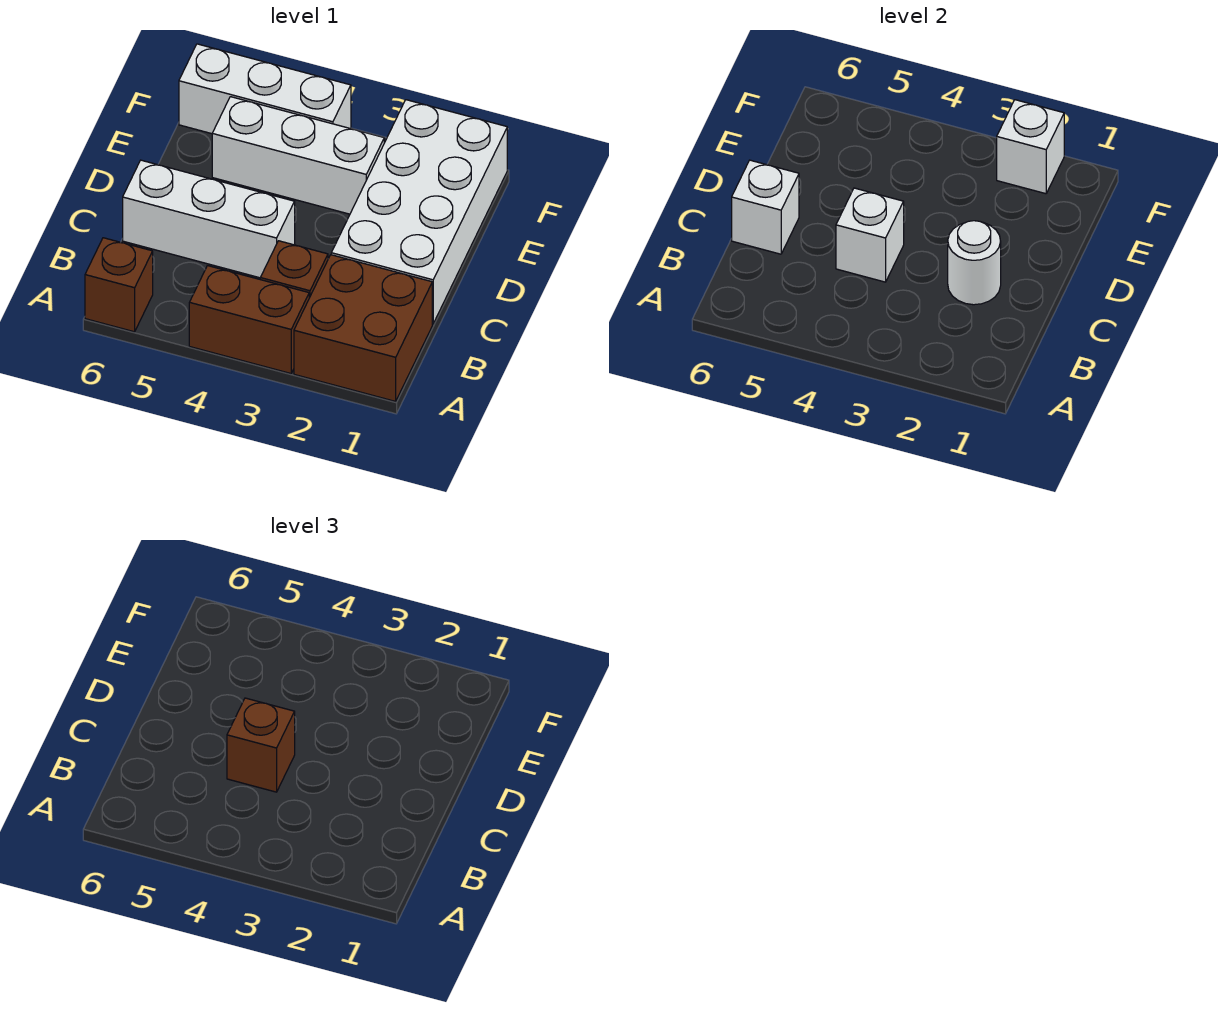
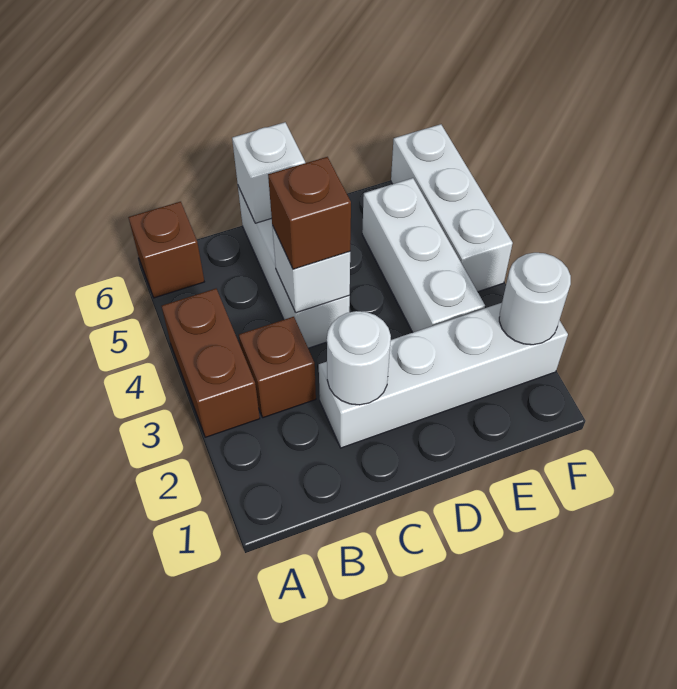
brown 2x2 brick [294,255,432,401] -> none
white 2x4 brick [331,100,507,324] -> white 1x4 brick [319,303,568,448]
white 1x1 brick [997,100,1064,194] -> white 1x1 round brick [499,253,571,345]

